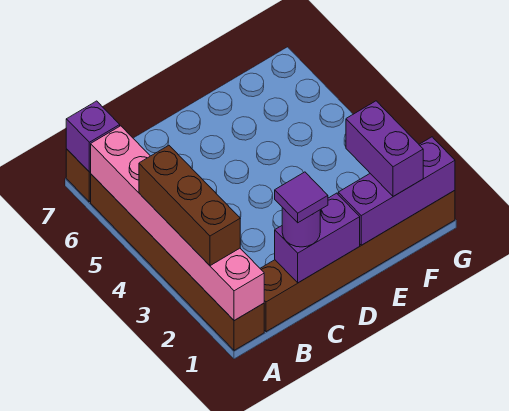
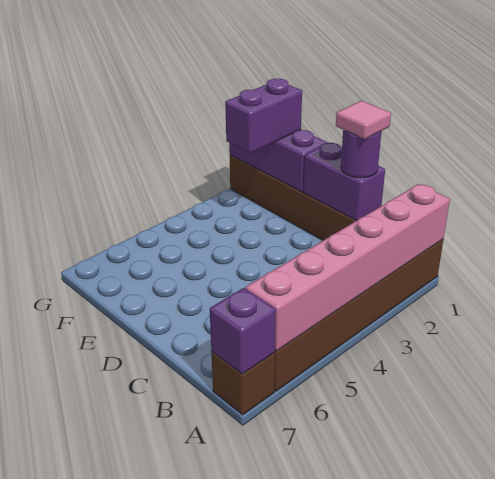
brown 1x3 brick [139,146,240,266] -> none
purple 1x1 tile [275,172,328,223] -> pink 1x1 tile [336,101,391,139]

